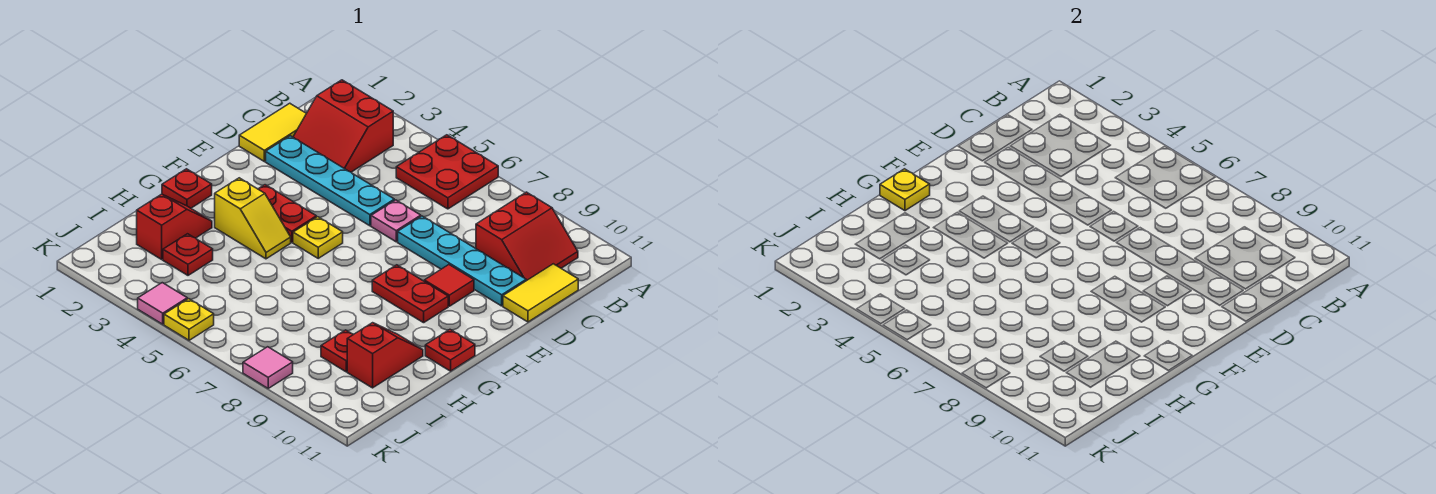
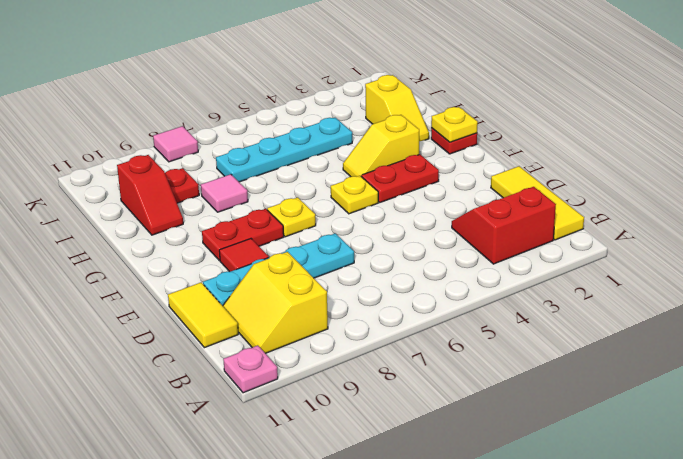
red 2x2 plate [396,135,498,209] -> none
red 2x2 slope [476,192,578,281] -> yellow 2x2 slope [223,252,328,353]
yellow 1x2 tile [239,103,306,161] -> yellow 1x3 tile [491,166,584,240]
cyan 1x4 plate [266,136,394,226] -> cyan 1x4 plate moved to [216,118,352,182]
pink 1x1 plate [371,200,421,242] -> pink 1x1 plate moved to [223,345,278,393]
red 1x1 plate [425,330,475,371] -> none
red 1x2 slope [137,194,212,259] -> yellow 1x2 slope [365,75,429,141]
red 1x1 plate [163,234,213,275] -> none
pink 1x1 tile [138,283,187,324] -> pink 1x1 tile moved to [201,174,248,212]
yellow 1x1 plate [164,299,214,340] -> yellow 1x1 plate moved to [267,197,316,237]

